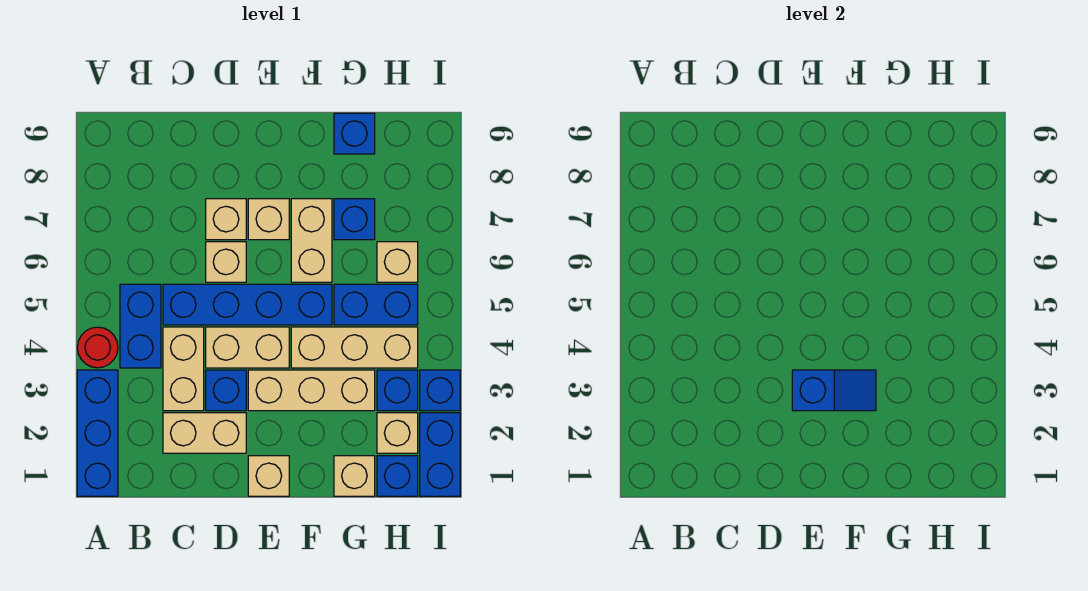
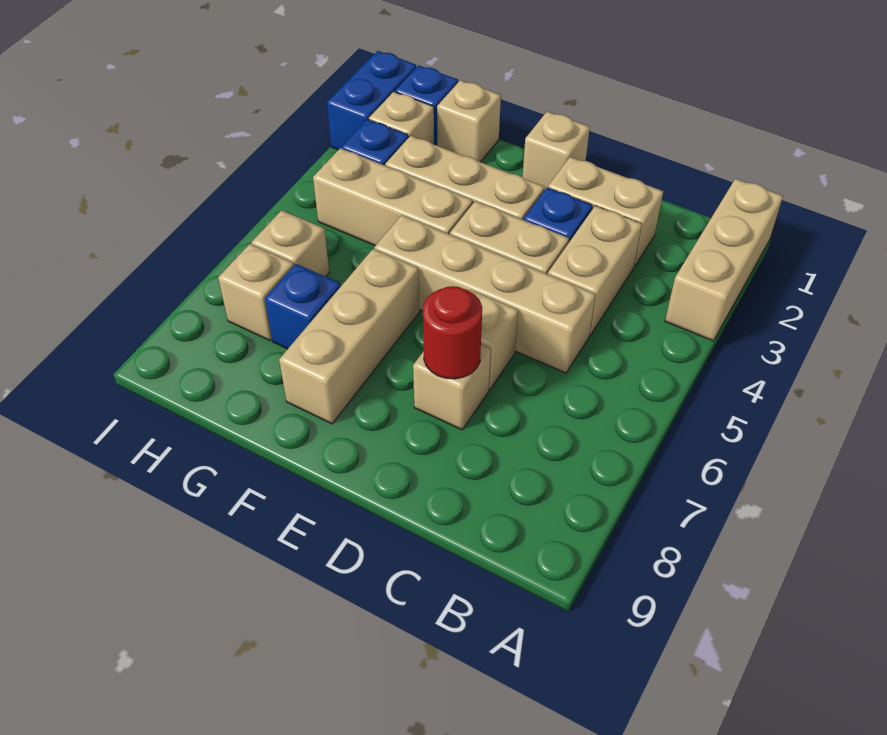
blue 1x3 brick [77,370,118,496] -> tan 1x3 brick [665,179,783,341]
red 1x1 round brick [77,327,118,368] -> red 1x1 round brick moved to [423,286,482,379]
blue 1x2 brick [120,284,161,368] -> none
blue 1x4 brick [163,284,332,325] -> tan 1x4 brick [374,215,596,373]
blue 1x2 slope [792,370,876,411] -> none
tan 1x1 brick [248,199,289,240] -> tan 1x1 brick moved to [218,244,294,341]
tan 1x2 brick [291,199,332,282] -> tan 1x3 brick [279,249,420,424]
blue 1x2 brick [334,284,418,325] -> none
blue 1x1 brick [334,113,375,154] -> none
blue 1x1 brick [420,370,460,411] -> none

